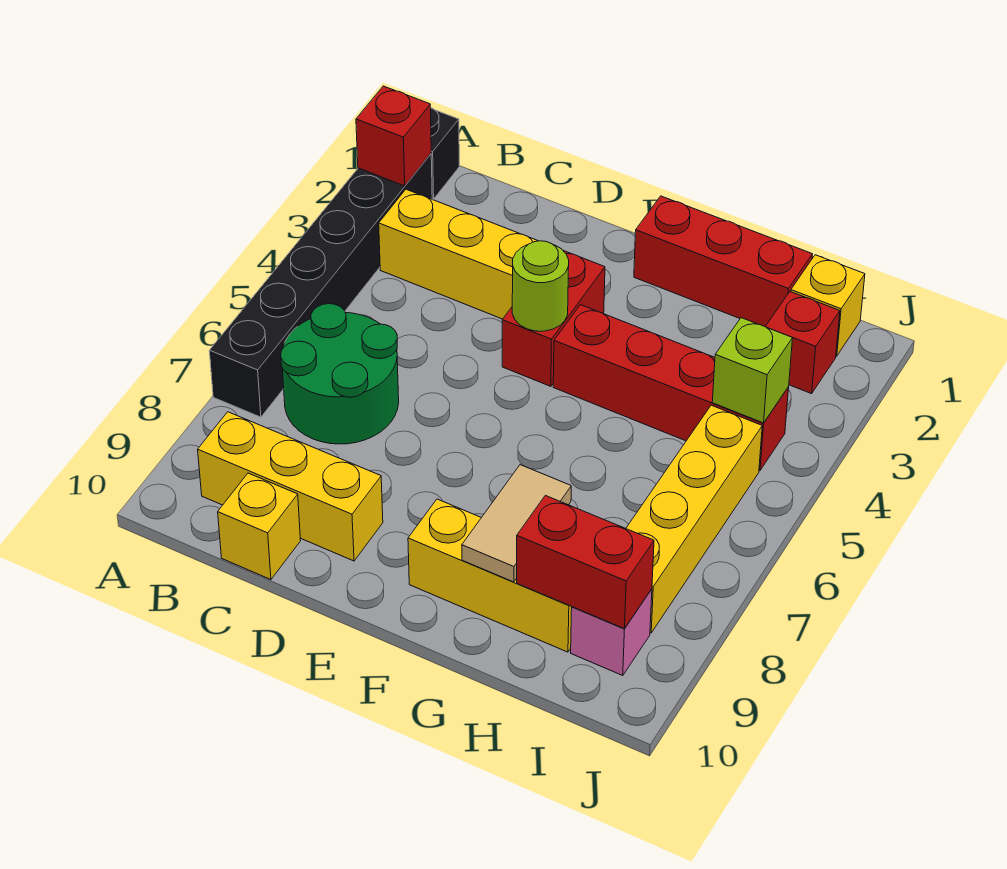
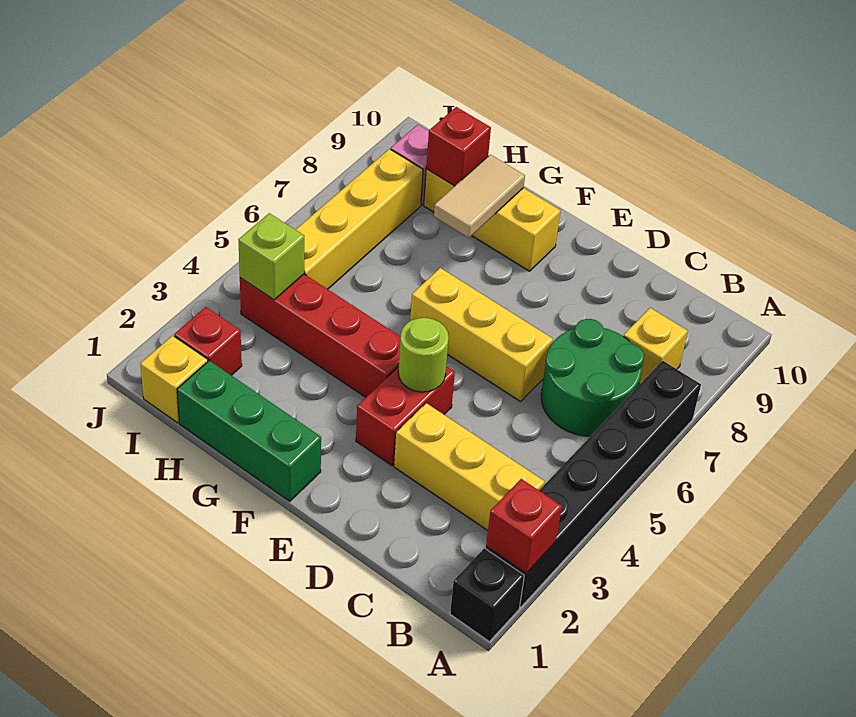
yellow 1x3 brick [198,412,383,561] -> yellow 1x3 brick moved to [410,268,553,402]
yellow 1x1 brick [218,473,301,580] -> yellow 1x1 brick moved to [624,308,688,384]
red 1x3 brick [634,196,812,326] -> green 1x3 brick [177,361,321,501]
red 1x2 brick [517,496,654,629] -> red 1x1 brick [426,107,491,186]

